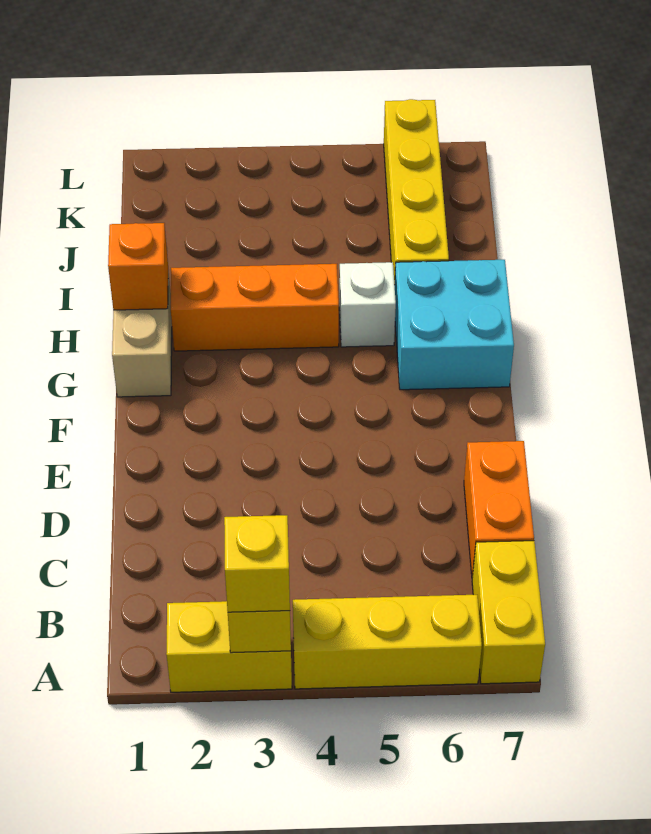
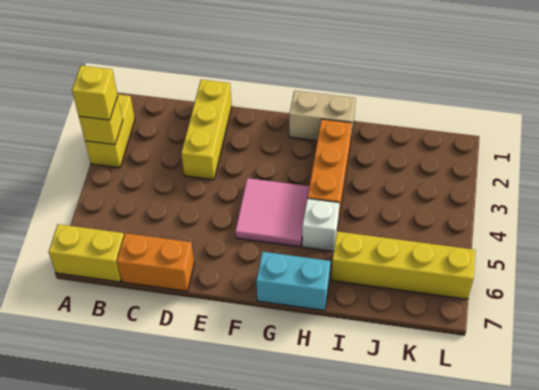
yellow 1x3 brick [293,595,482,689] -> yellow 1x3 brick moved to [181,80,232,180]
none -> pink 2x2 tile [235,178,309,247]
cyan 2x2 brick [395,260,514,390] -> cyan 1x2 brick [256,252,330,310]
orange 1x1 brick [108,223,168,310] -> none

